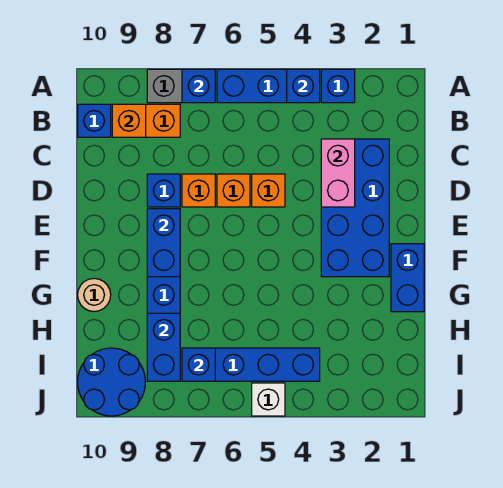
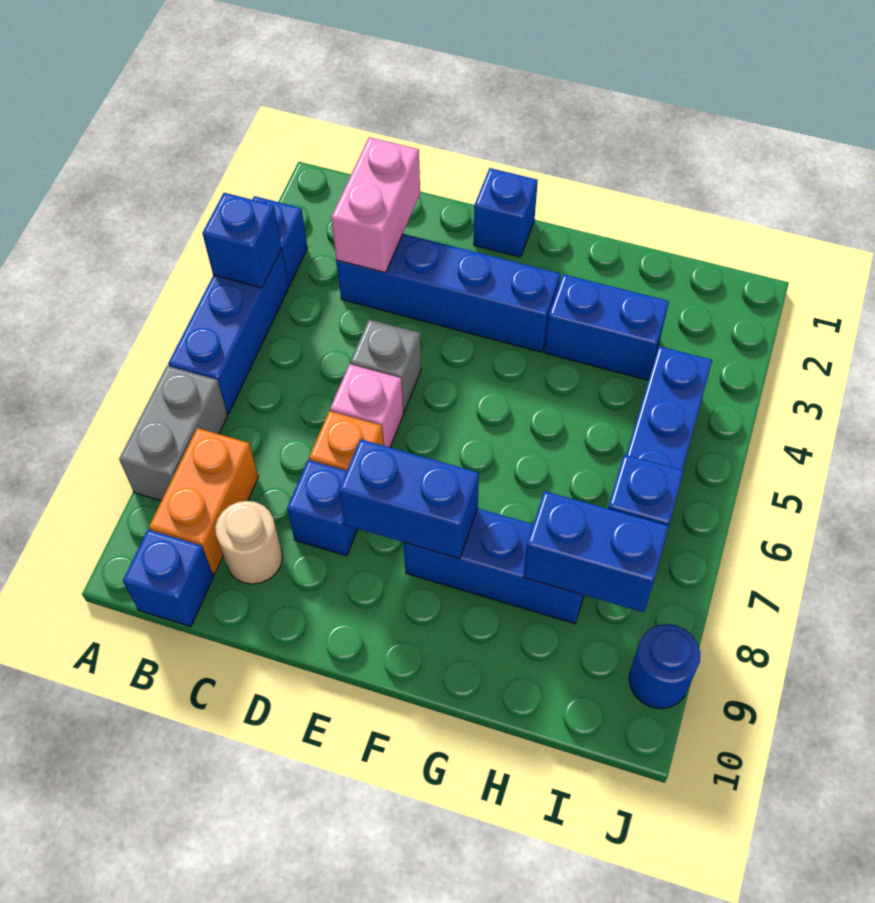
blue 1x1 brick [182,69,215,103] -> blue 1x1 brick moved to [474,168,538,257]
orange 1x1 brick [112,104,146,137] -> none
blue 2x4 brick [321,139,389,277] -> blue 1x4 brick [336,234,560,352]
pink 1x2 brick [321,139,355,207] -> pink 1x2 brick turned to [331,137,420,273]
orange 1x1 brick [252,174,285,207] -> grey 1x1 brick [350,319,421,412]
orange 1x1 brick [217,174,250,207] -> pink 1x1 brick [330,364,404,447]
blue 1x2 brick [391,244,424,312] -> blue 1x2 brick moved to [545,274,669,380]
tan 1x1 round brick [78,278,111,312] -> tan 1x1 round brick moved to [215,501,282,584]
blue 2x2 round brick [78,348,145,416] -> blue 1x1 round brick [629,624,700,709]
white 1x1 brick [252,383,285,416] -> none

